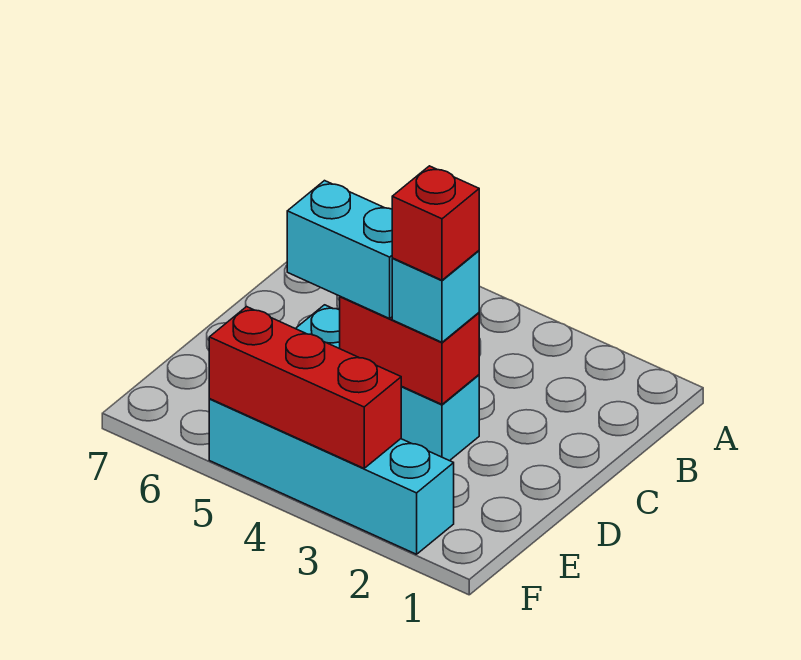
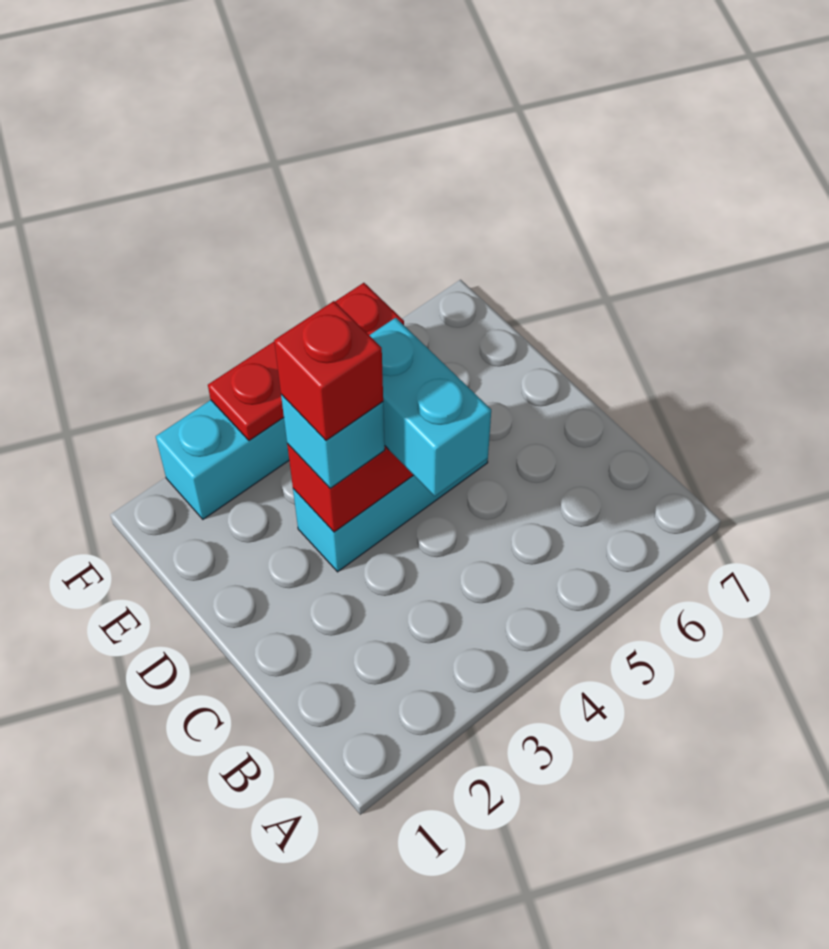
cyan 1x2 brick [287,181,393,319] -> cyan 1x2 brick turned to [369,318,491,496]
red 1x3 brick [209,307,401,468] -> red 1x3 plate [208,283,404,441]

